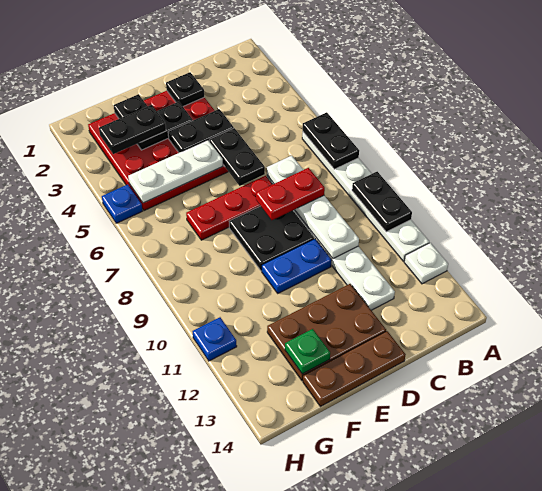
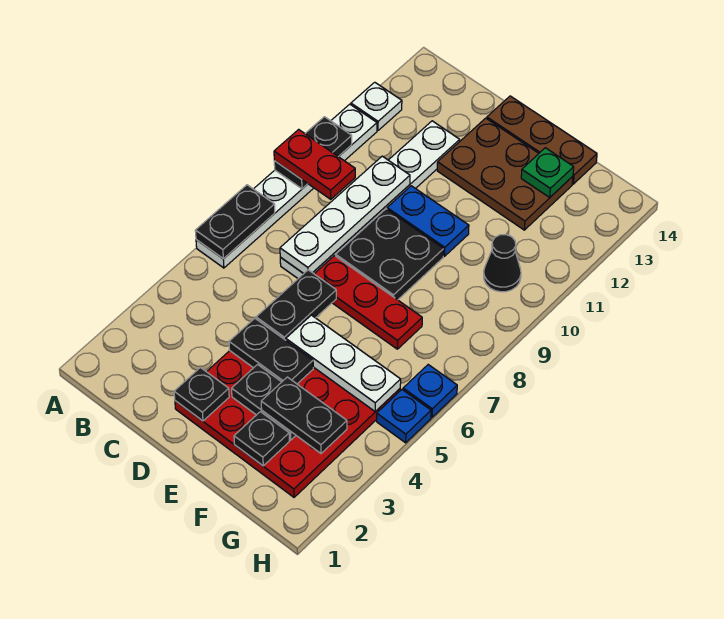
red 1x2 plate [256,168,325,220] -> red 1x2 plate moved to [274,129,355,199]
none -> black 1x1 cone [484,235,521,292]
blue 1x1 plate [193,317,237,361] -> blue 1x1 plate moved to [403,365,457,417]

